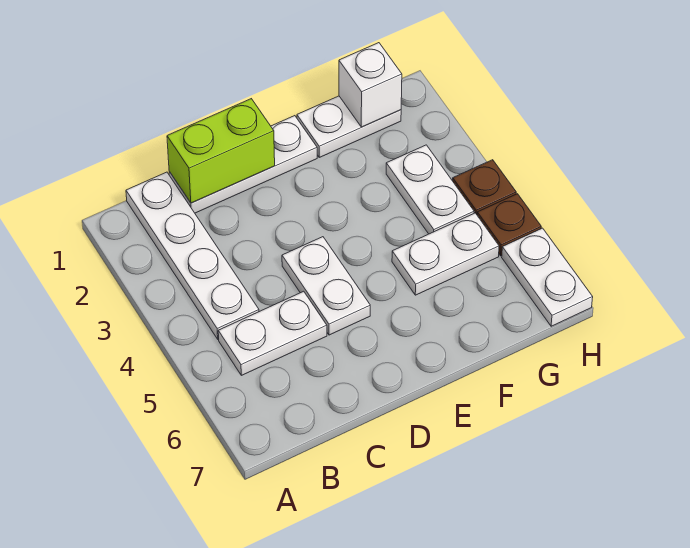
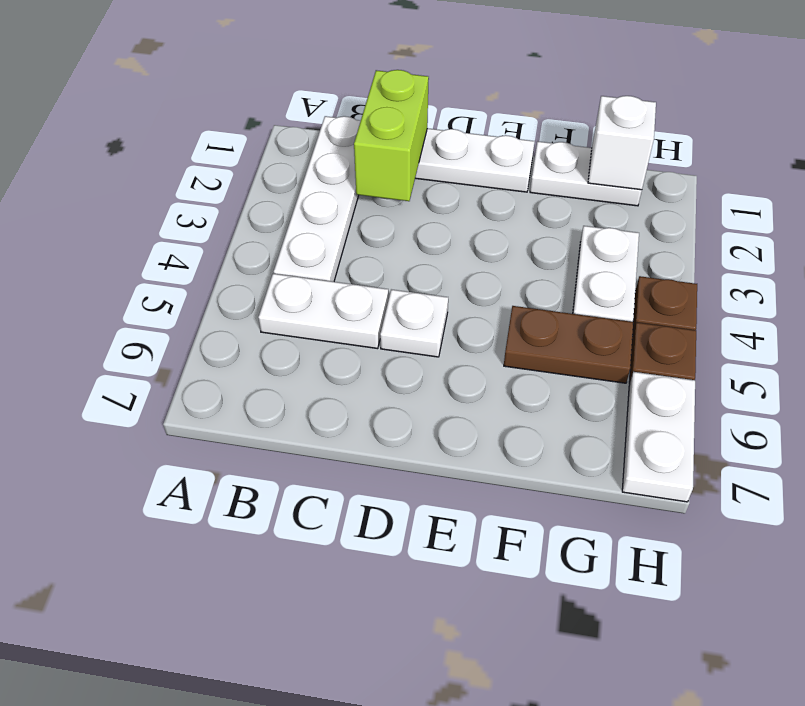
lime 1x2 brick [167,99,275,203] -> lime 1x2 brick turned to [354,70,429,201]
white 1x2 plate [282,237,370,335] -> white 1x1 plate [380,289,448,357]
white 1x2 plate [392,213,499,295] -> brown 1x2 plate [504,306,633,383]

